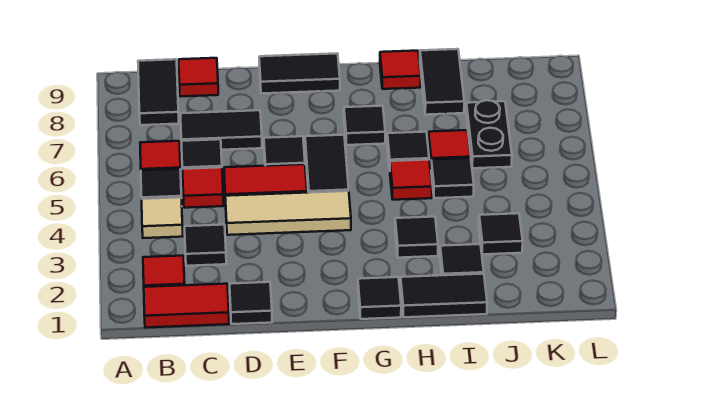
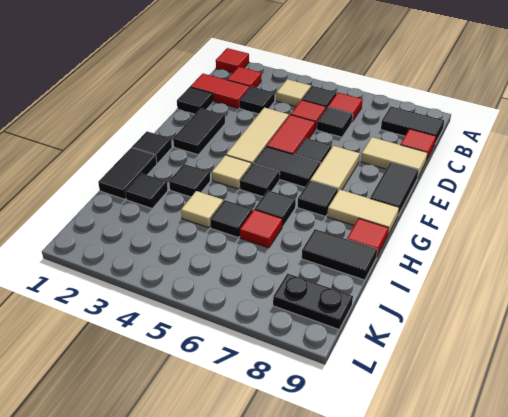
red 1x2 tile [144,284,229,328] -> red 1x2 tile turned to [190,74,250,108]
black 1x2 tile [180,110,262,150] -> black 1x2 tile moved to [173,108,225,155]
none -> tan 1x2 tile [361,137,428,178]
none -> tan 1x2 tile [310,146,360,190]
none -> tan 1x1 tile [212,155,252,189]
none -> tan 1x2 tile [327,189,399,235]
red 1x1 tile [390,160,432,200] -> red 1x1 tile moved to [216,48,249,73]
none -> tan 1x1 tile [181,191,223,228]
black 1x1 tile [479,213,523,254] -> black 1x1 tile moved to [240,163,280,197]
black 1x2 plate [466,100,512,168] -> black 1x2 plate moved to [273,273,353,329]

